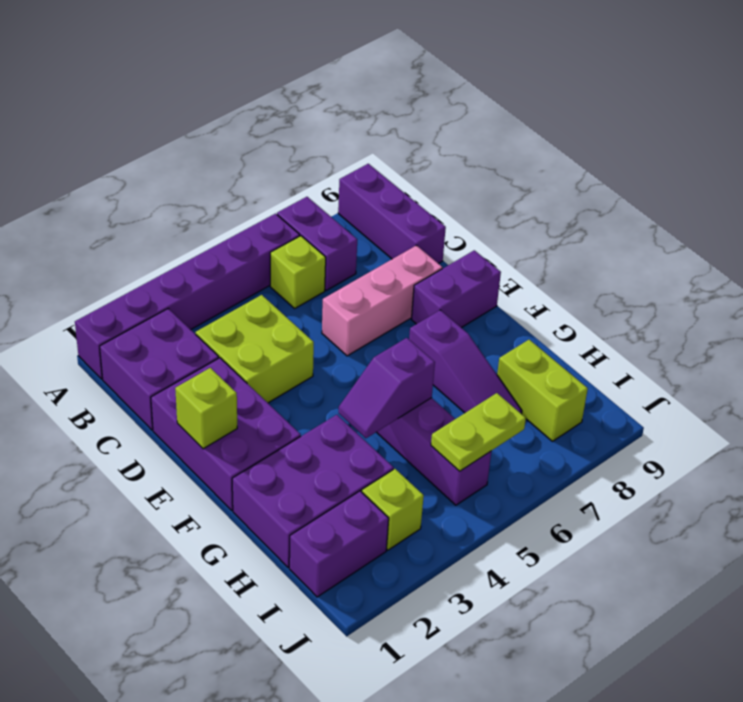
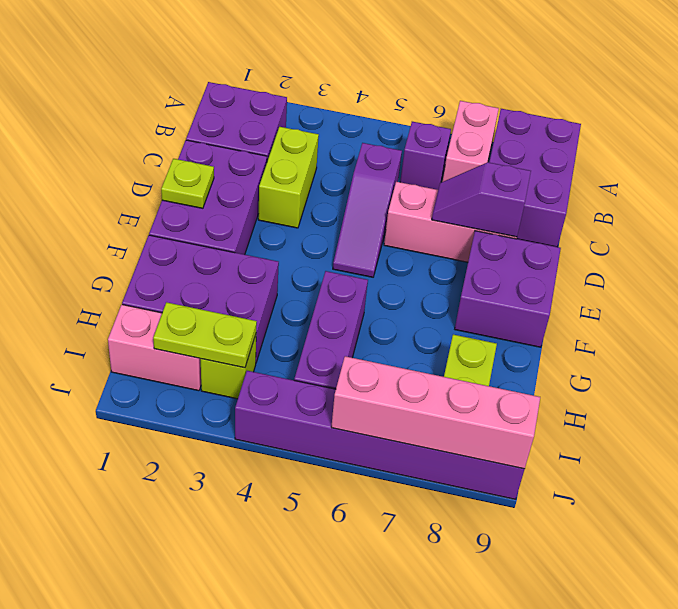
purple 1x6 brick [75,214,300,379] -> purple 1x6 brick moved to [235,371,525,499]
purple 1x2 brick [277,197,357,290] -> pink 1x2 brick [443,101,499,182]
purple 1x3 brick [338,164,446,264] -> purple 2x3 brick [489,109,581,247]
lime 1x1 brick [270,236,326,308] -> purple 1x1 brick [400,122,451,190]
lime 2x2 brick [196,295,314,403] -> lime 1x2 brick [258,127,319,228]
lime 1x1 brick [175,368,237,449] -> lime 1x1 plate [161,159,214,208]
purple 1x2 brick [411,250,501,328] -> purple 2x2 brick [455,231,561,347]
purple 1x3 slope [409,310,522,414] -> purple 1x3 slope moved to [333,143,402,277]
purple 1x2 slope [339,338,435,438] -> purple 1x2 slope moved to [432,162,531,237]
purple 1x2 brick [289,491,389,597] -> pink 1x2 brick [108,305,201,391]
lime 1x2 plate [431,393,526,471] -> lime 1x2 plate moved to [153,302,257,368]
none -> pink 1x4 brick [331,356,540,469]

